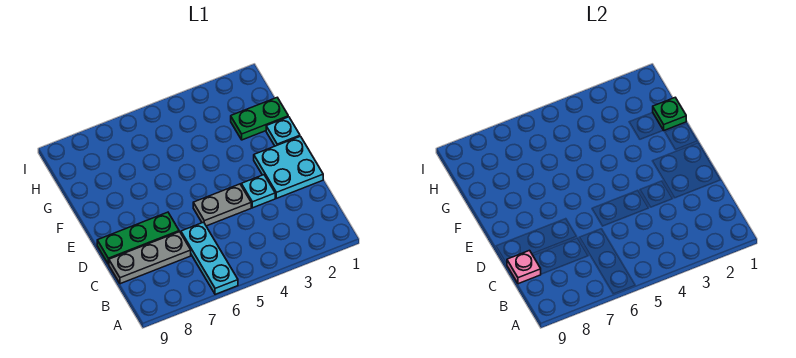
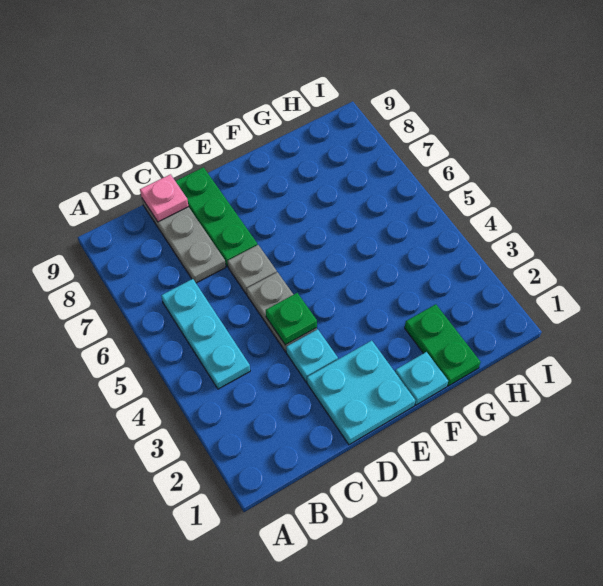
cyan 1x3 plate [181,222,238,294] -> cyan 1x3 plate turned to [161,279,250,389]
none -> grey 1x1 plate [228,245,277,294]
green 1x1 plate [653,98,686,130] -> green 1x1 plate moved to [266,293,317,345]

